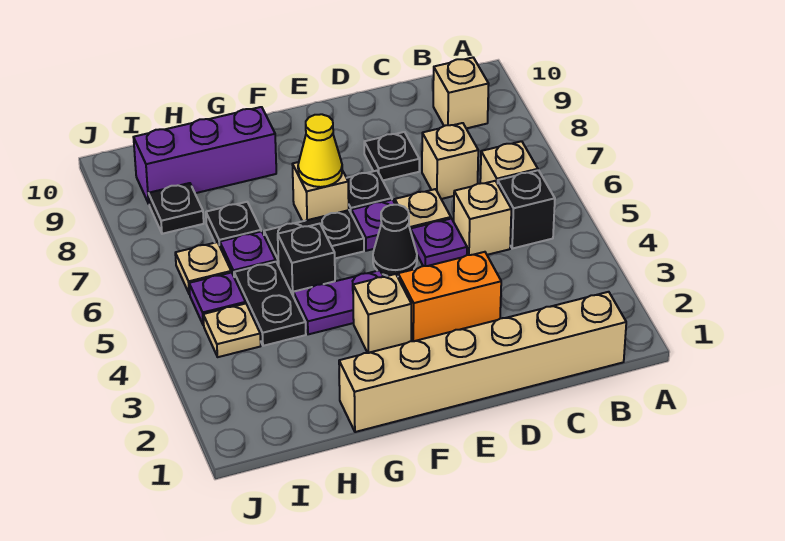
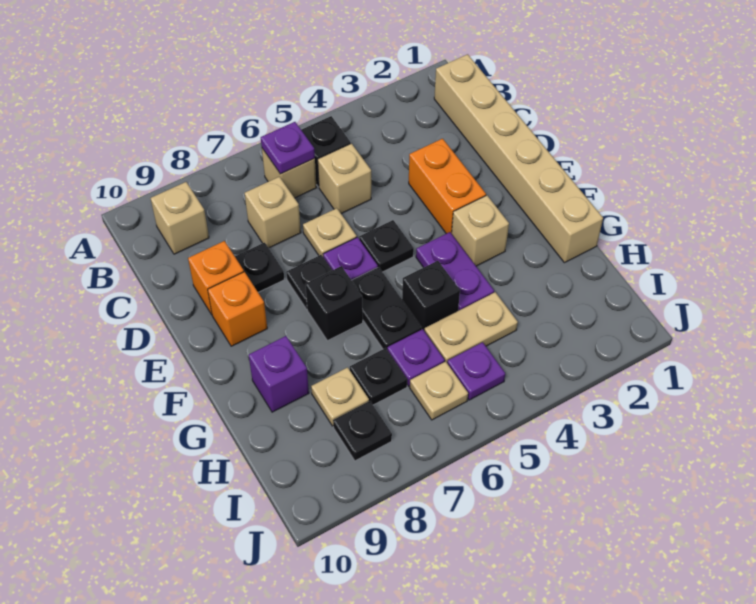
purple 1x1 plate [410,219,467,266] -> purple 1x1 plate moved to [261,122,315,174]
none -> orange 1x1 brick [188,241,244,315]
black 1x1 cone [373,205,417,277] -> black 1x1 plate [359,220,414,272]
none -> orange 1x1 brick [208,272,267,346]
tan 1x1 brick [292,162,349,221] -> black 1x1 brick [306,266,363,341]
yellow 1x1 cone [298,114,342,187] -> none
purple 1x3 brick [134,107,276,204] -> purple 1x1 brick [249,336,309,412]
black 1x2 plate [234,262,306,346] -> tan 1x2 plate [424,292,518,362]
tan 1x1 plate [203,304,261,357] -> tan 1x1 plate moved to [311,367,369,426]

